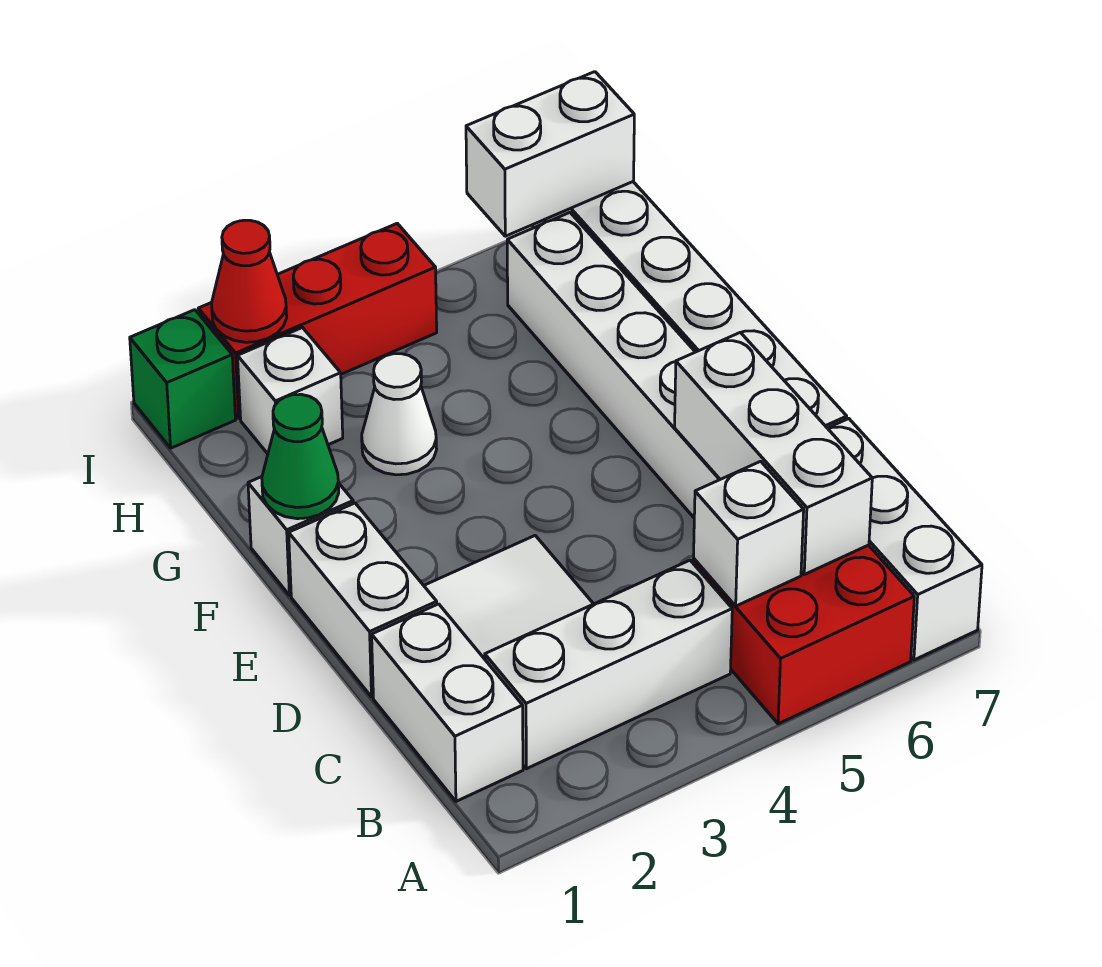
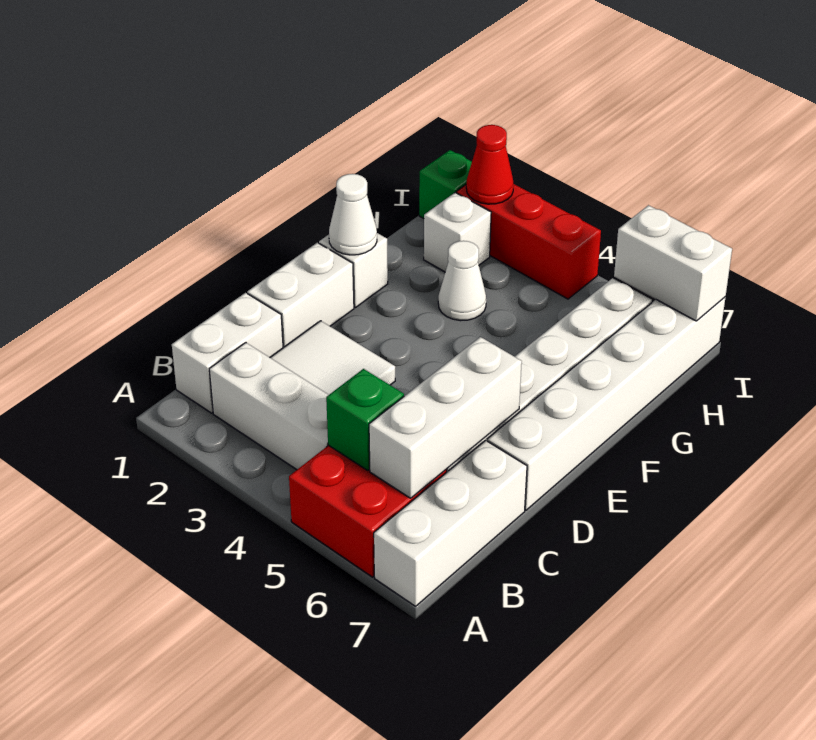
white 1x1 brick [694,461,804,606] -> green 1x1 brick [326,369,404,470]
green 1x1 cone [262,394,339,519] -> white 1x1 cone [329,174,377,255]

